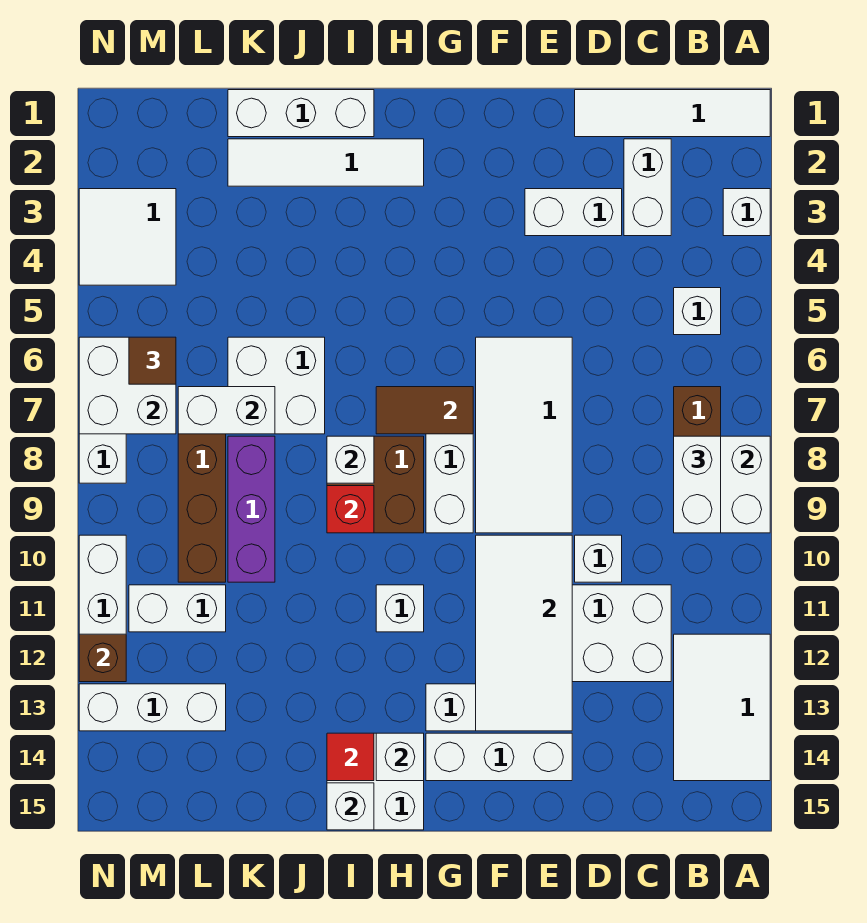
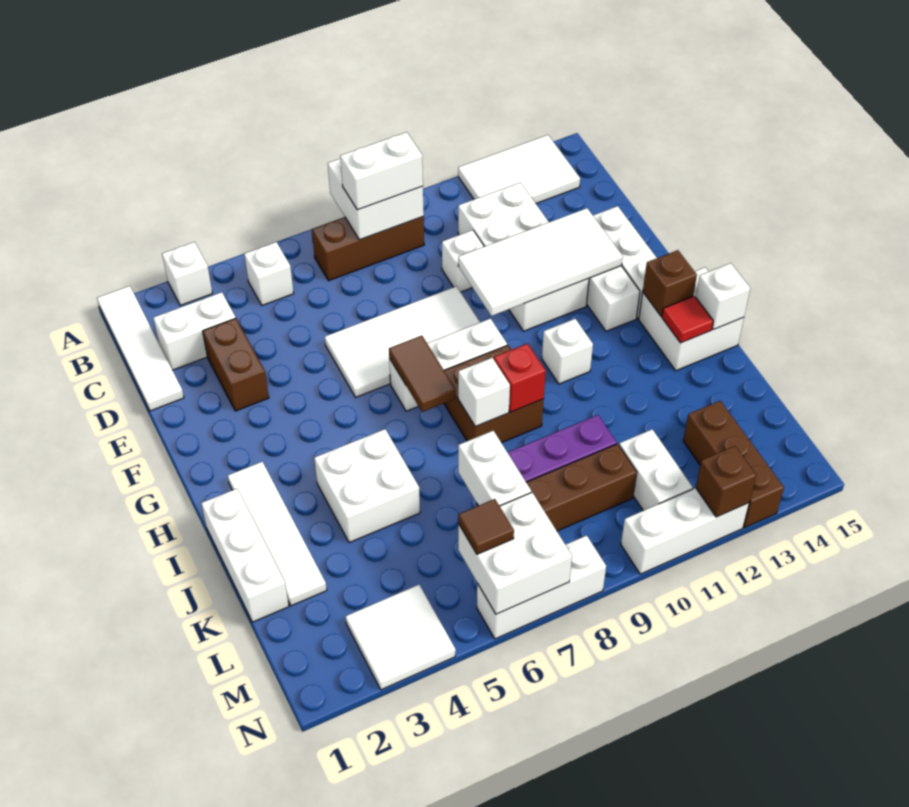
white 1x2 brick [525,189,622,236] -> brown 1x2 brick [203,318,269,411]
white 1x1 brick [376,733,424,781] -> brown 1x1 brick [643,250,697,316]
white 2x2 brick [228,337,325,434] -> white 2x2 brick moved to [314,429,420,543]
white 1x3 brick [79,684,226,731] -> brown 1x3 brick [683,401,784,528]

